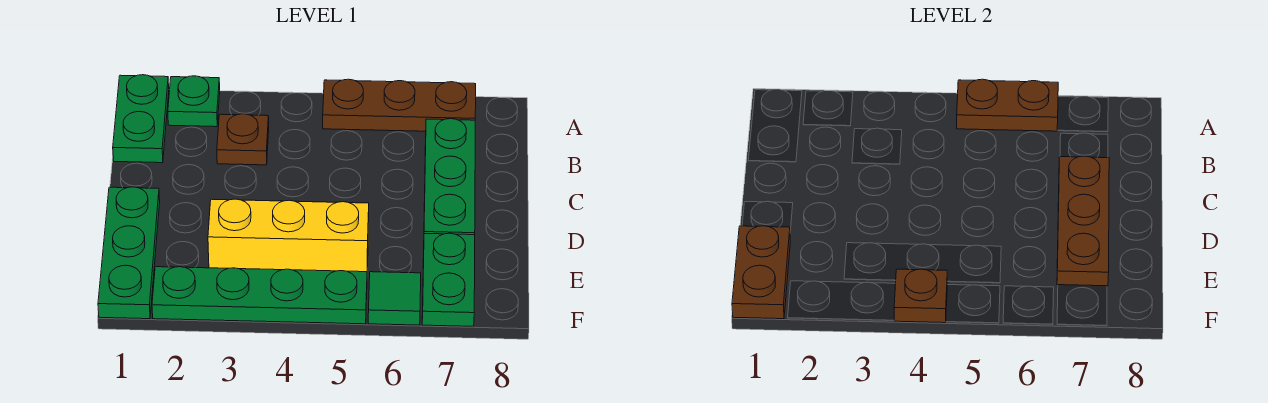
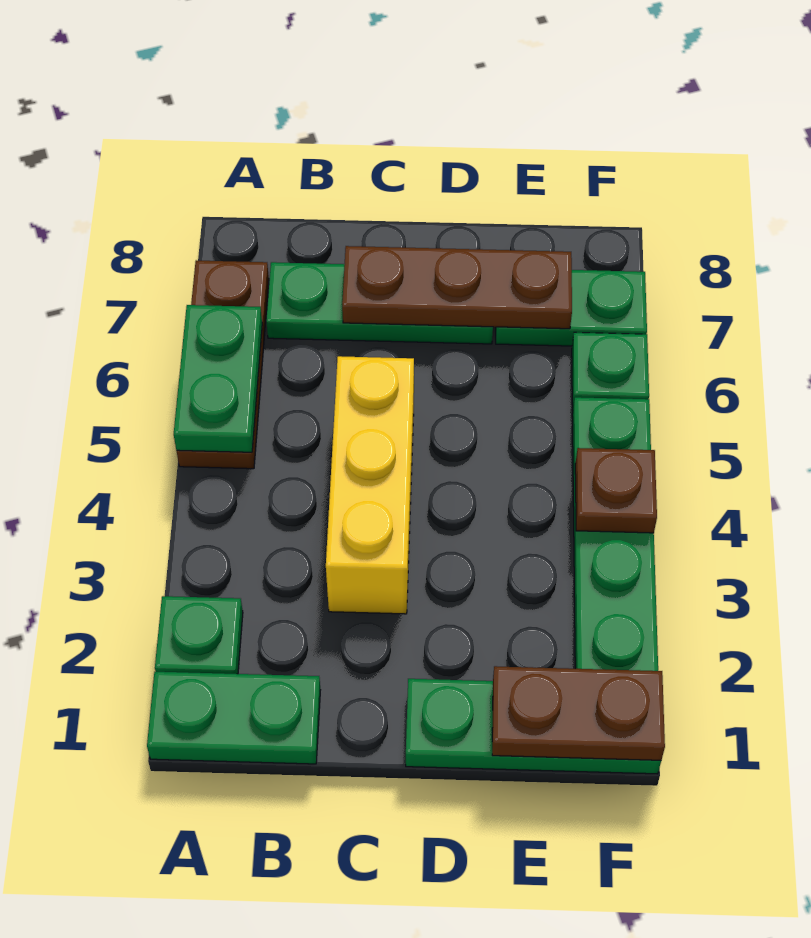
brown 1x2 plate [957,79,1058,131] -> green 1x2 plate [174,305,262,452]
brown 1x1 plate [217,114,269,165] -> none
yellow 1x3 brick [208,199,369,272] -> yellow 1x3 brick moved to [326,356,414,614]
green 1x1 tile [368,272,421,325] -> green 1x1 plate [572,332,649,410]

